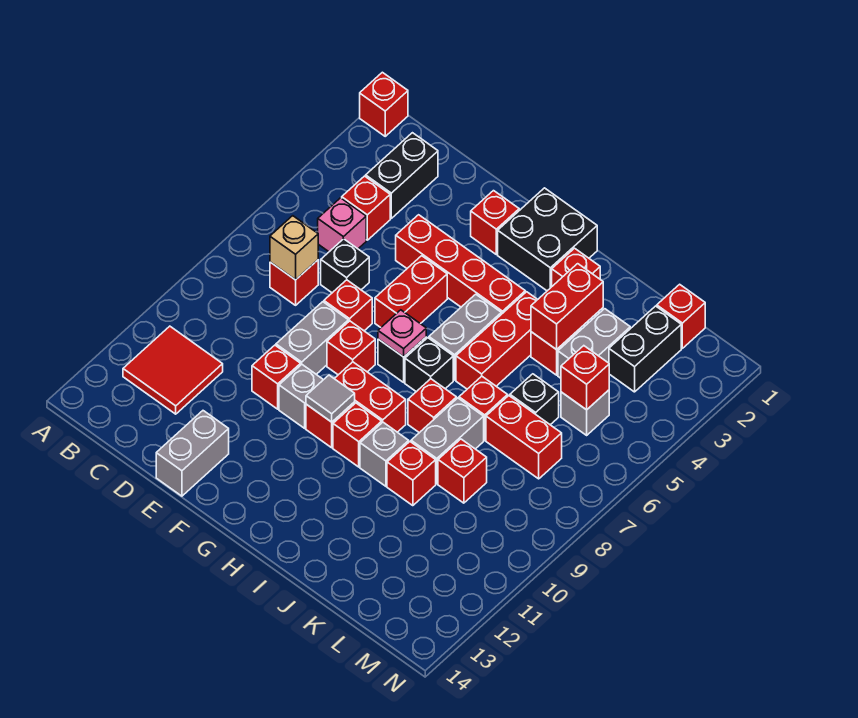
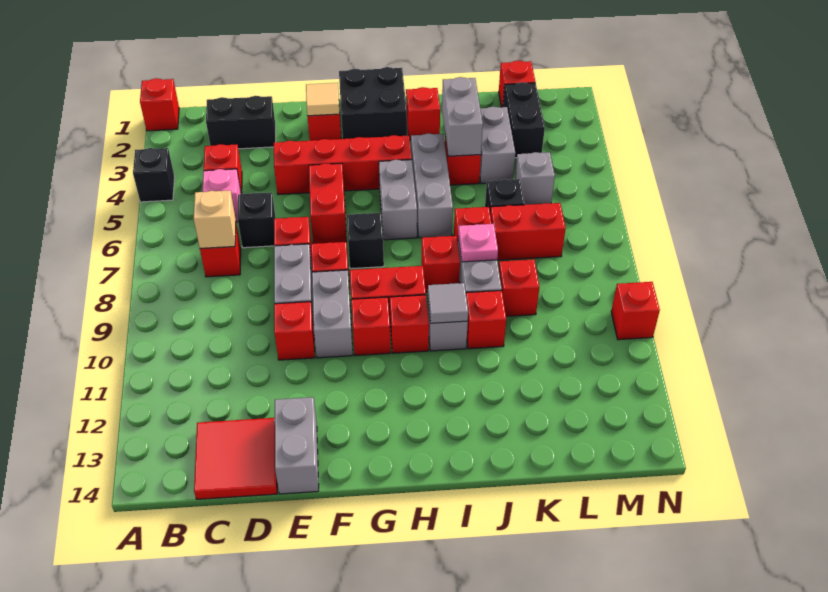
red 2x2 tile [123,326,223,414] -> red 2x2 tile moved to [194,418,277,499]
black 1x2 brick [366,133,438,218] -> black 1x2 brick turned to [206,96,276,149]
none -> tan 1x1 tile [306,83,340,116]
grey 1x1 brick [279,365,323,428] -> grey 1x2 brick [312,270,353,358]
pink 1x1 plate [378,310,426,357] -> pink 1x1 plate moved to [458,224,498,262]
grey 1x1 tile [306,375,355,422] -> grey 1x1 tile moved to [428,283,468,323]
black 1x1 brick [405,338,453,392] -> black 1x1 brick moved to [133,148,175,202]
red 1x3 brick [456,292,538,389] -> grey 1x3 brick [411,133,453,238]
red 1x2 brick [531,264,603,350] -> grey 1x2 brick [442,77,483,156]
red 1x1 brick [561,346,609,410] -> red 1x1 brick moved to [611,282,660,340]

